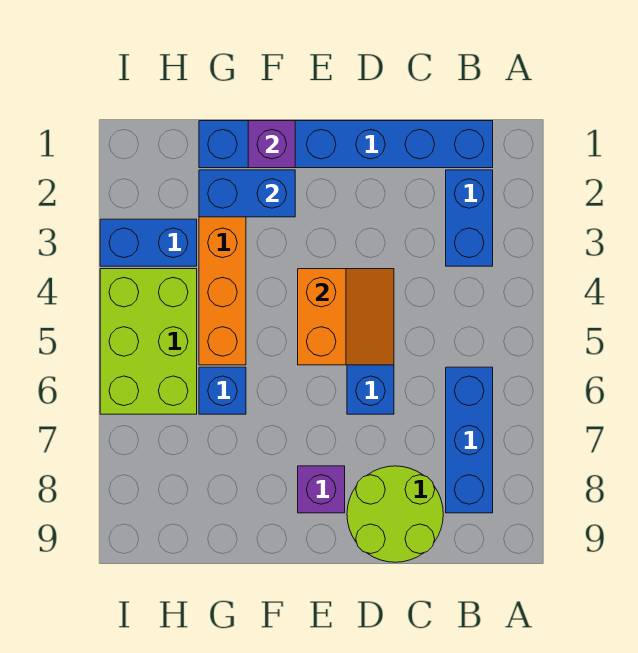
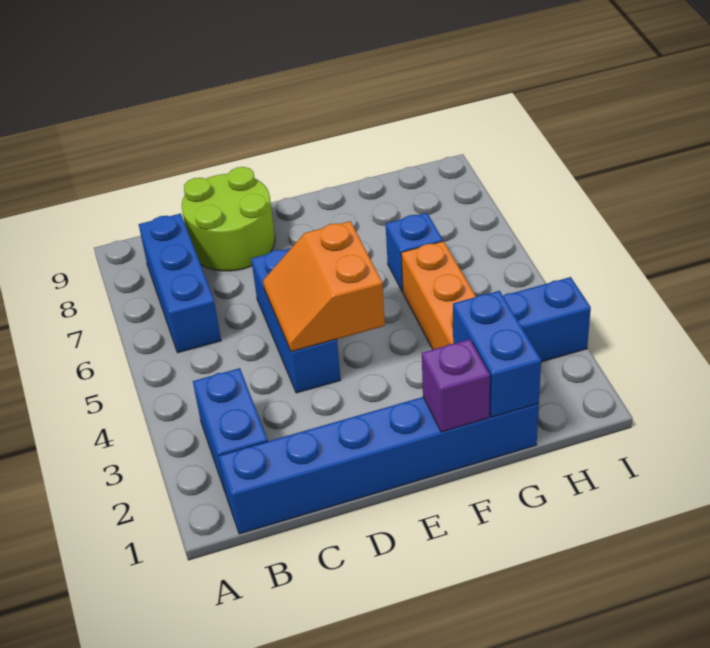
purple 1x1 brick [298,466,345,513] -> none
blue 1x2 brick [199,170,295,217] -> blue 1x2 brick turned to [453,291,541,417]
lime 2x3 brick [100,269,197,414] -> none

